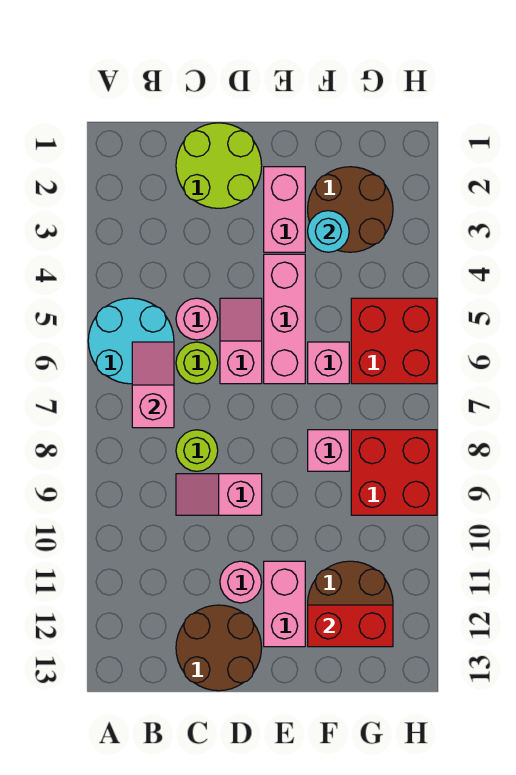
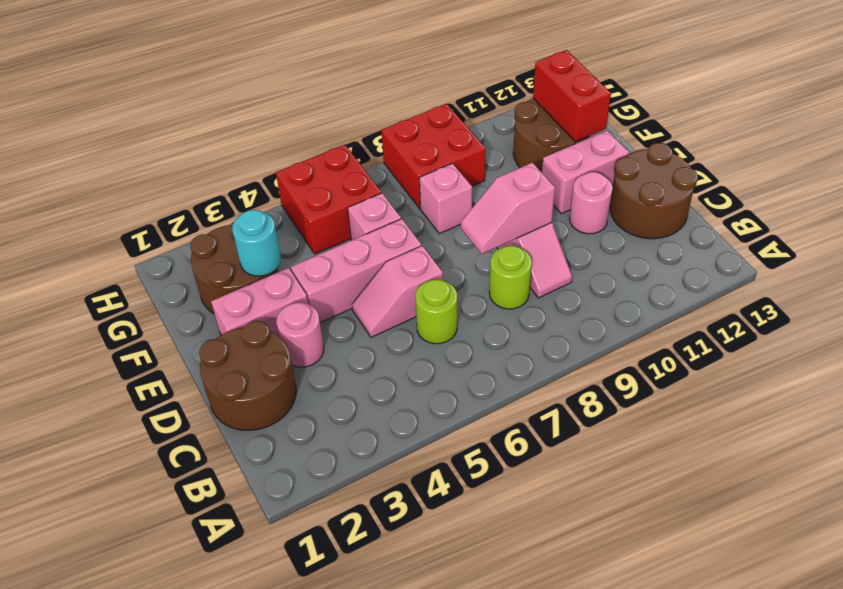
cyan 2x2 round brick [88,298,174,384] -> none
pink 1x2 slope [132,342,174,428] -> pink 1x2 slope moved to [461,163,555,254]
lime 2x2 round brick [176,123,262,208] -> brown 2x2 round brick [199,321,296,430]
pink 1x1 round brick [176,298,218,340] -> pink 1x1 round brick moved to [276,303,324,367]

